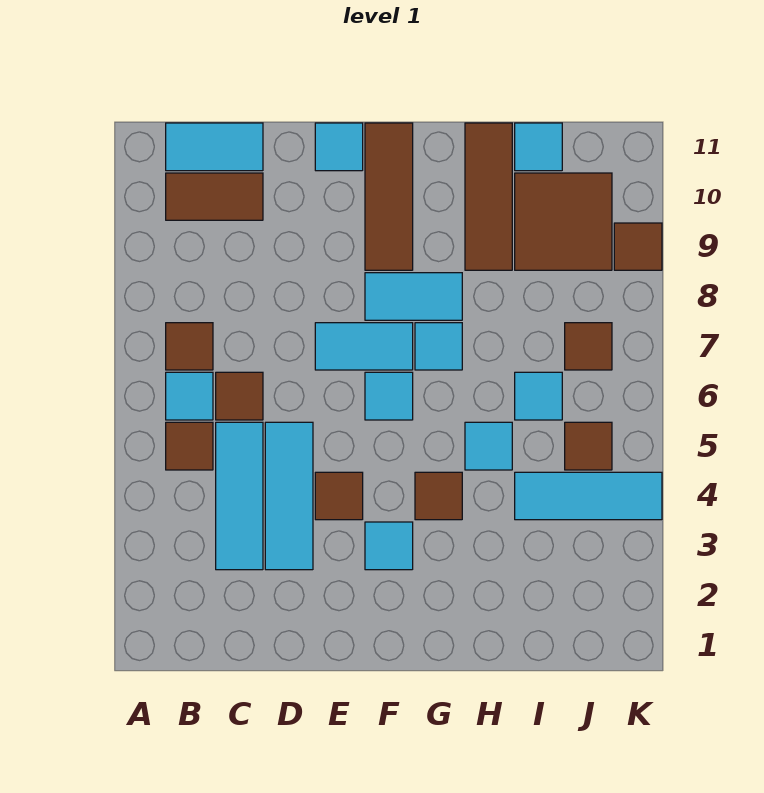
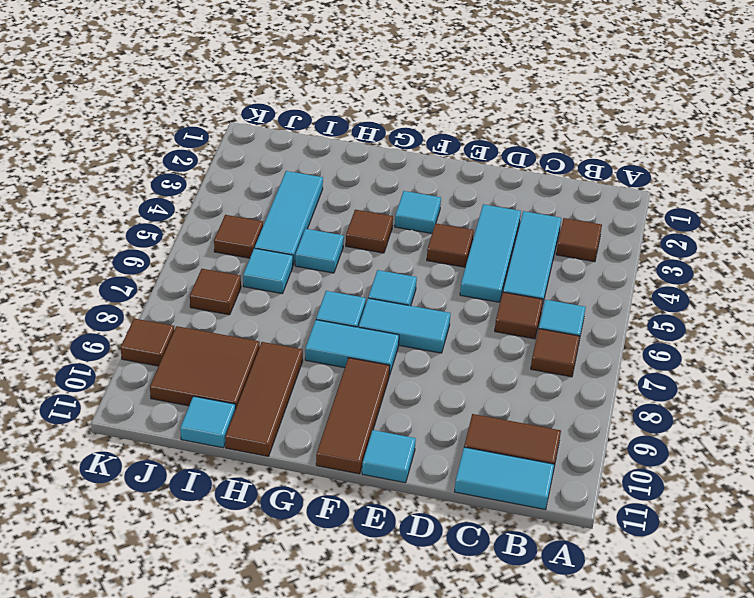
brown 1x1 tile [166,422,213,470] -> brown 1x1 tile moved to [556,218,602,262]
cyan 1x3 tile [515,472,662,520] -> cyan 1x3 tile turned to [255,171,323,265]

